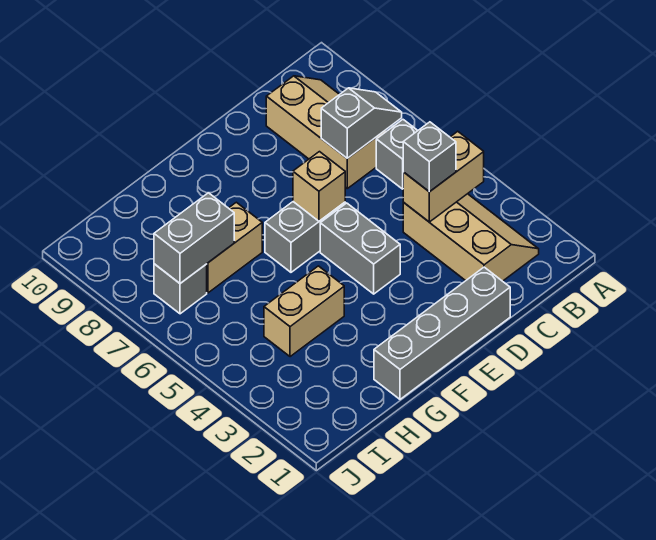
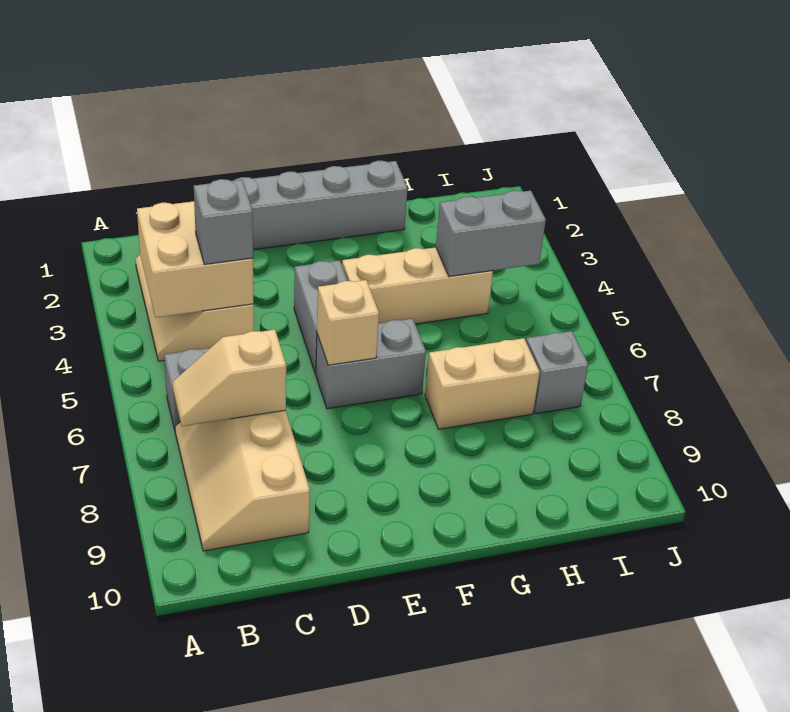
tan 1x2 brick [403,131,484,222] -> tan 2x2 brick [137,201,253,317]
grey 1x2 slope [321,88,402,158] -> tan 1x2 slope [173,330,286,426]
tan 1x2 brick [264,266,344,357] -> tan 1x3 brick [342,247,493,324]
grey 1x2 brick [154,193,234,283] -> grey 1x2 brick moved to [436,191,546,277]

